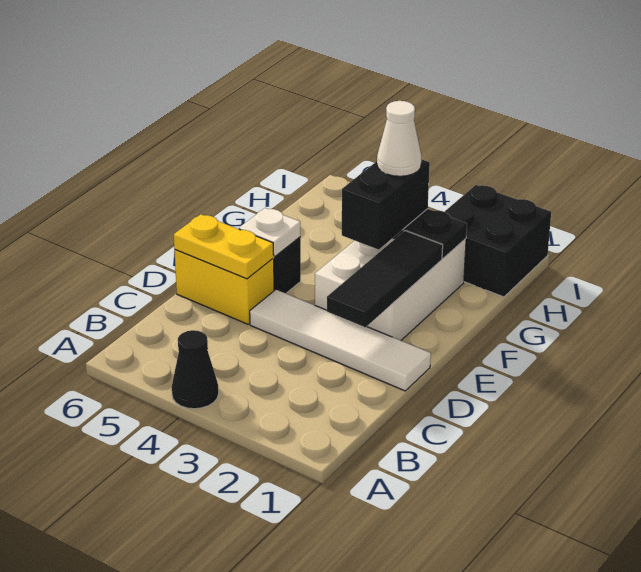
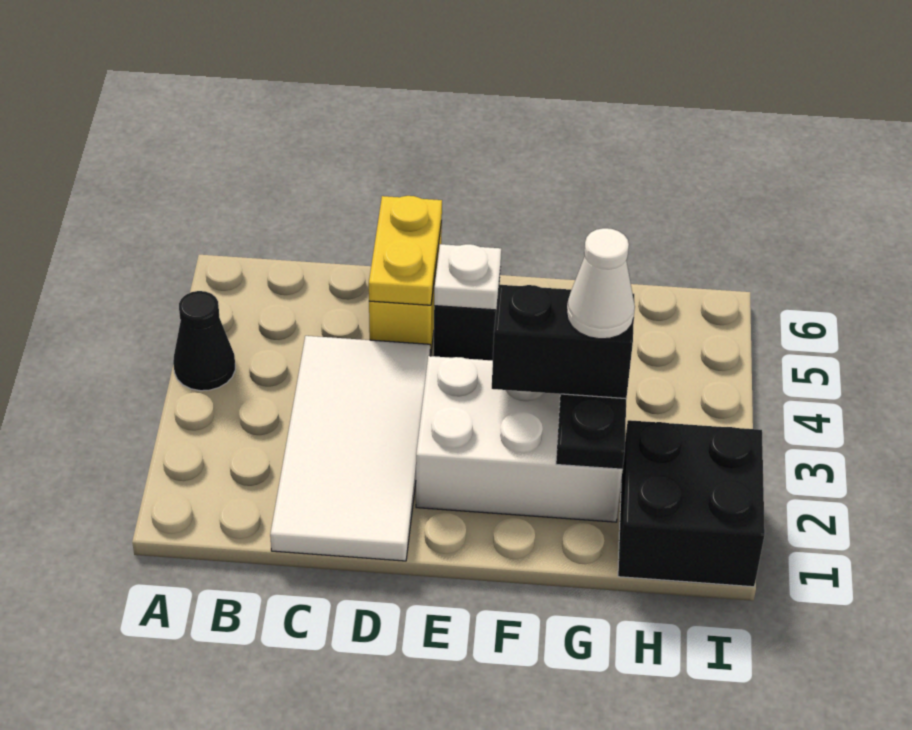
white 1x4 tile [250,290,431,391] -> white 2x4 tile [270,336,430,561]
black 1x3 tile [327,231,443,327] -> none

